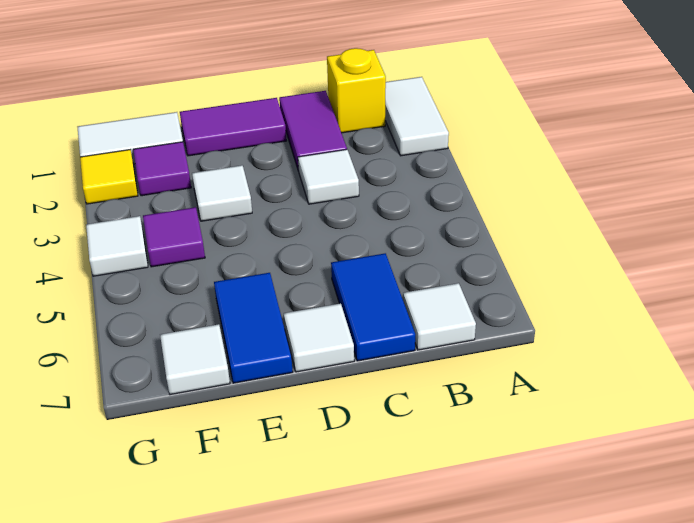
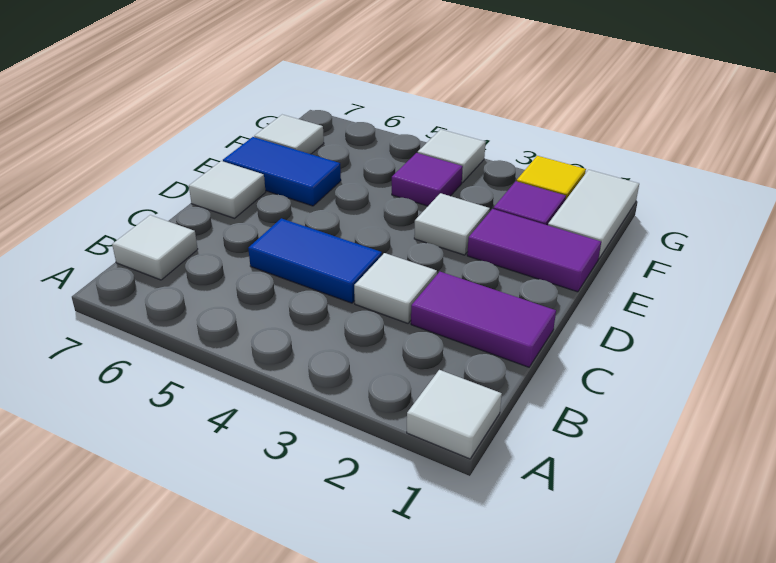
white 1x2 tile [385,77,449,156] -> white 1x1 tile [407,370,502,459]
yellow 1x1 brick [327,48,386,133] -> none
blue 1x2 tile [331,253,415,361] -> blue 1x2 tile moved to [248,218,382,303]
purple 1x2 tile [180,98,286,156] -> purple 1x2 tile turned to [467,209,601,292]

